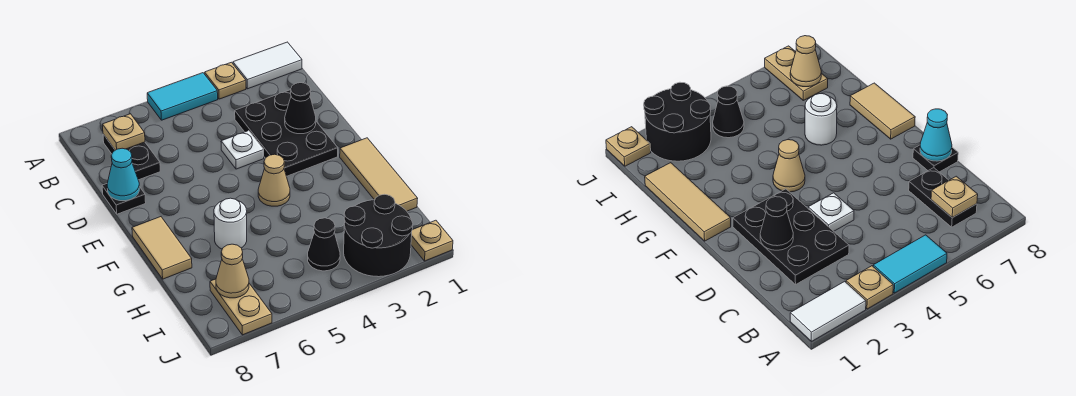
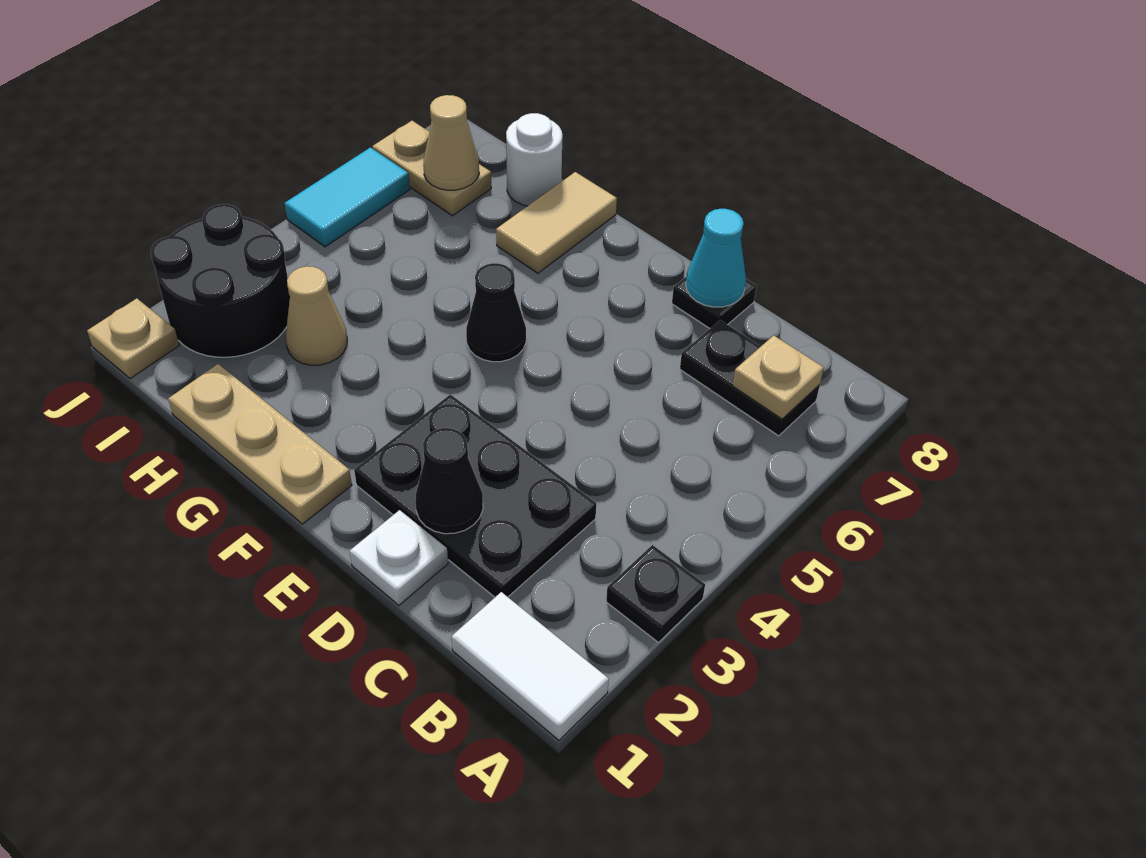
white 1x2 tile [233,42,302,89] -> white 1x2 tile turned to [451,592,609,740]
tan 1x1 plate [205,62,246,99] -> black 1x1 plate [606,545,705,643]
cyan 1x2 tile [147,73,218,120] -> cyan 1x2 tile moved to [285,147,410,247]
white 1x1 plate [221,131,264,169] -> white 1x1 plate moved to [350,510,448,605]
tan 1x3 tile [340,138,418,211] -> tan 1x3 plate [168,364,352,524]
tan 1x1 cone [258,154,290,206] -> tan 1x1 cone moved to [285,266,347,365]
tan 1x2 tile [132,217,192,279] -> tan 1x2 tile turned to [496,172,617,273]
white 1x1 round brick [214,198,247,249] -> white 1x1 round brick moved to [506,113,562,206]
black 1x1 cone [308,218,340,271] -> black 1x1 cone moved to [466,263,526,362]

